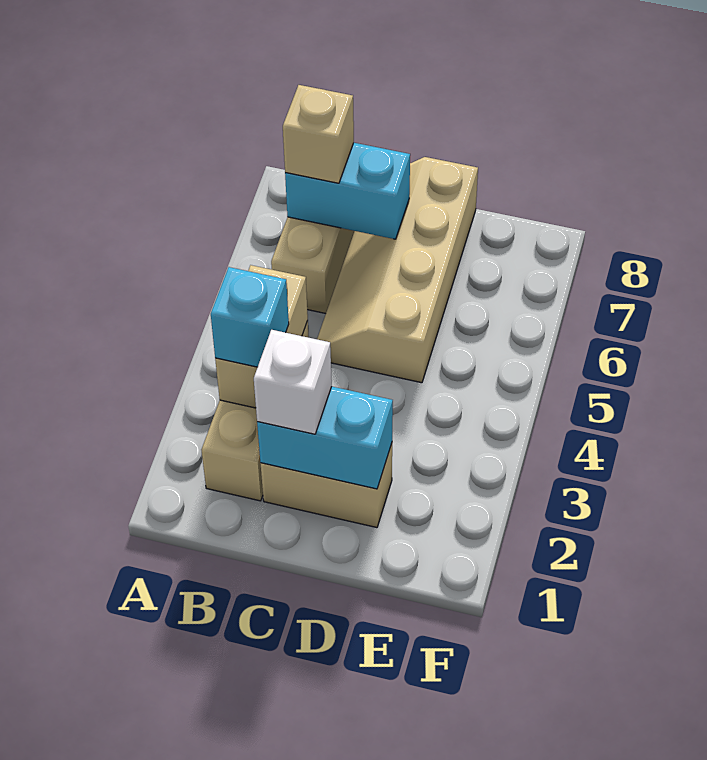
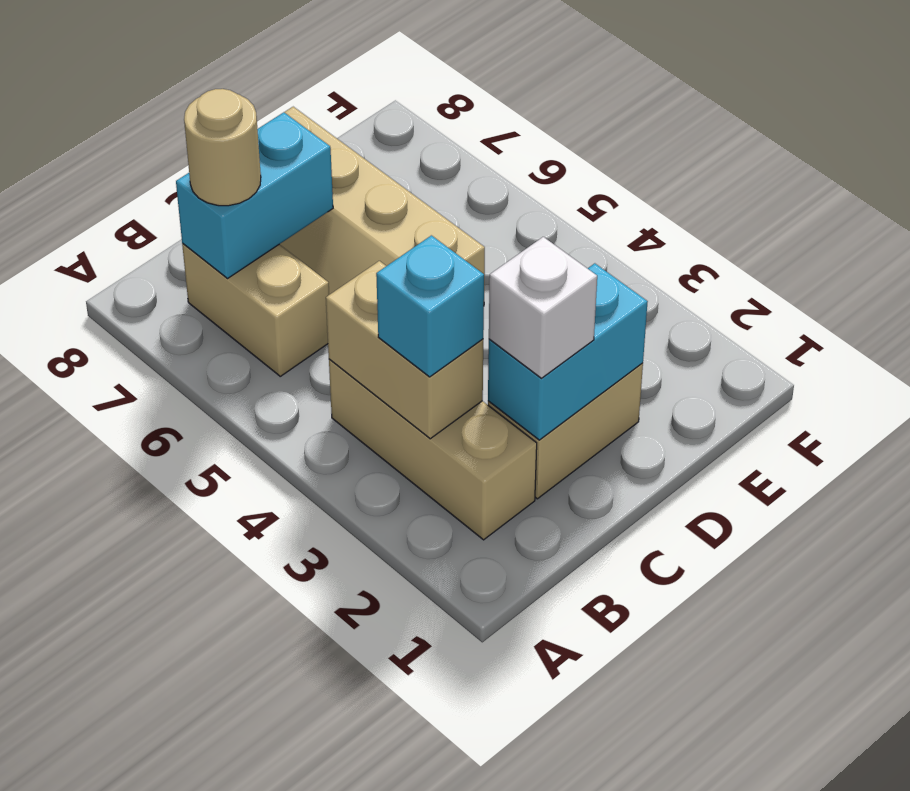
tan 1x1 brick [283,85,354,183] -> tan 1x1 round brick [184,89,261,206]

